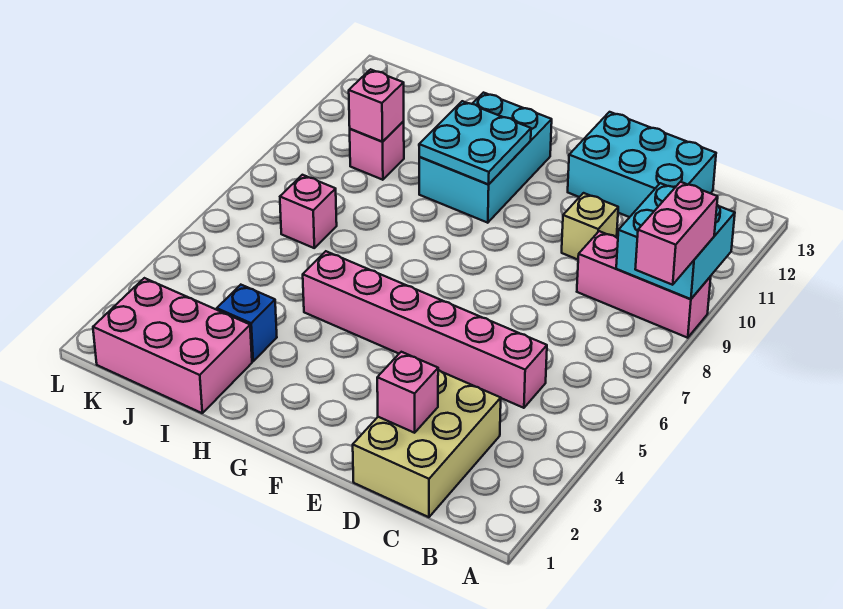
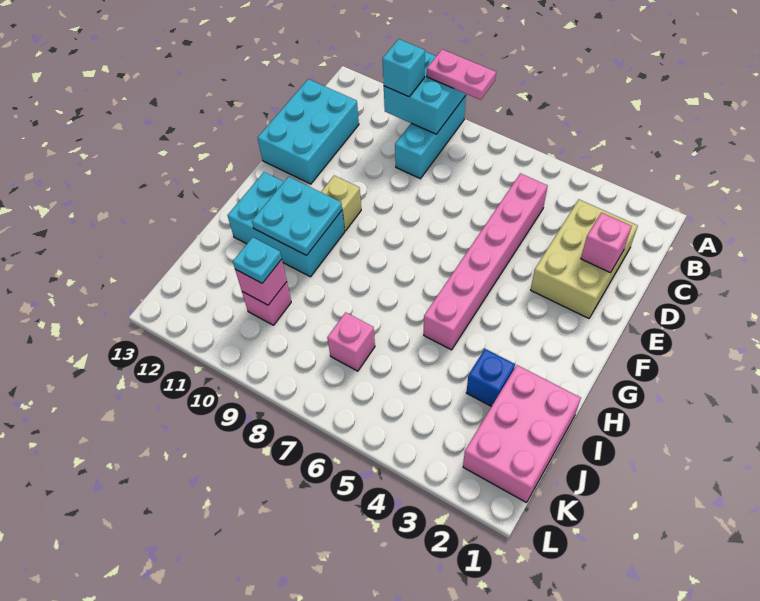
pink 1x2 brick [635,182,718,285] -> pink 1x2 plate [427,49,496,100]
pink 1x3 brick [577,231,711,338] -> cyan 1x3 brick [395,96,466,179]
none -> cyan 1x1 brick [382,39,425,97]
tan 2x3 brick [353,370,501,517] -> tan 2x3 brick turned to [531,200,638,318]
tan 1x1 brick [562,193,618,260] -> tan 1x1 brick moved to [321,176,361,231]
none -> cyan 1x1 plate [233,237,282,283]

